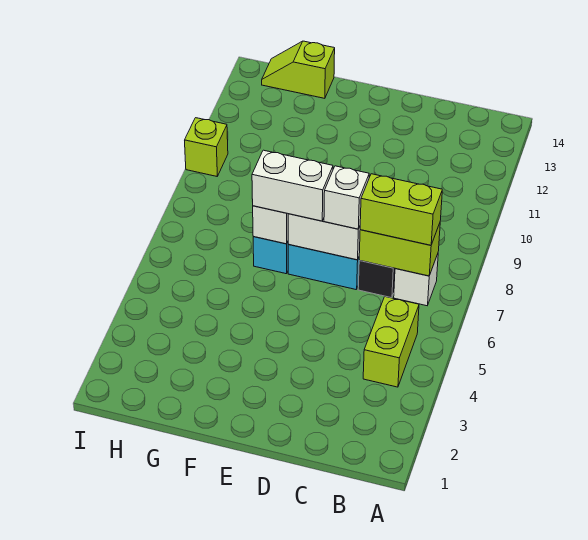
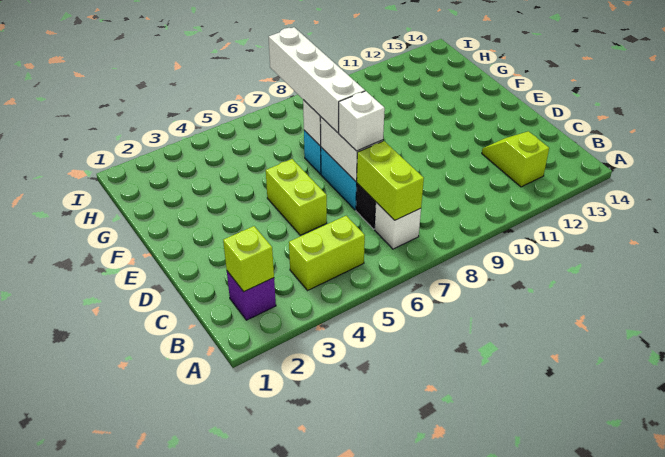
none -> purple 1x1 brick [227,271,276,320]
lime 1x2 brick [360,174,442,245] -> lime 1x2 brick moved to [266,159,327,235]
white 1x2 brick [252,150,333,221] -> white 1x4 brick [269,27,365,133]
lime 1x2 slope [262,41,335,98] -> lime 1x2 slope moved to [482,131,549,187]
lime 1x1 brick [185,118,228,176] -> lime 1x1 brick moved to [223,226,274,292]

